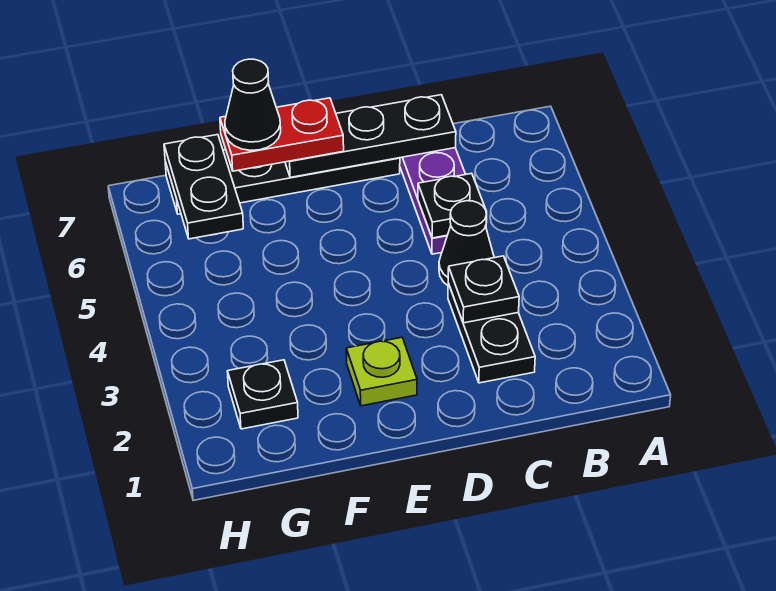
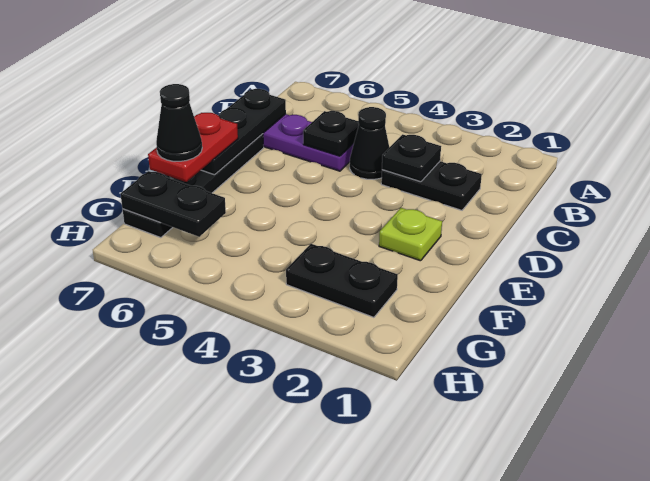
black 1x1 plate [227,360,298,429] -> black 1x2 plate [286,244,398,317]

